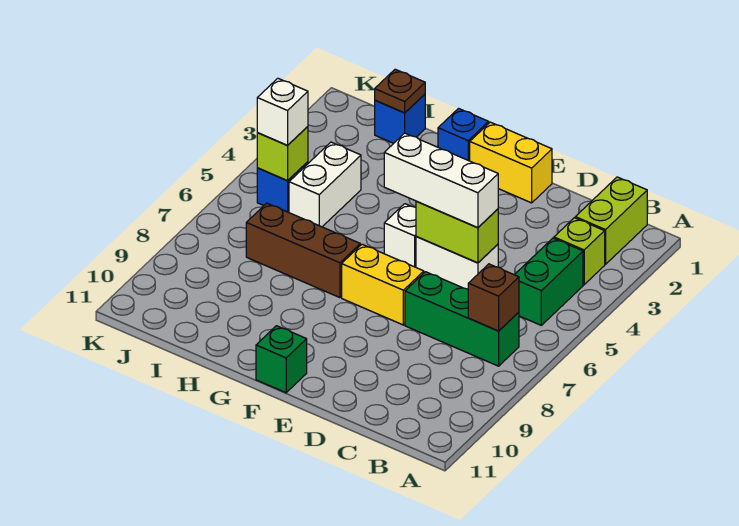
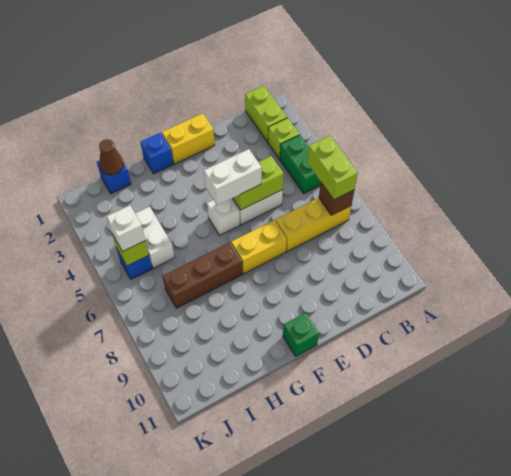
none -> lime 1x2 brick [307,136,358,200]
green 1x3 brick [405,272,519,366] -> yellow 1x3 brick [276,198,351,252]
white 1x3 brick [384,133,498,228] -> white 1x2 brick [204,149,262,205]
brown 1x1 plate [375,69,425,113] -> brown 1x1 cone [99,139,123,175]

